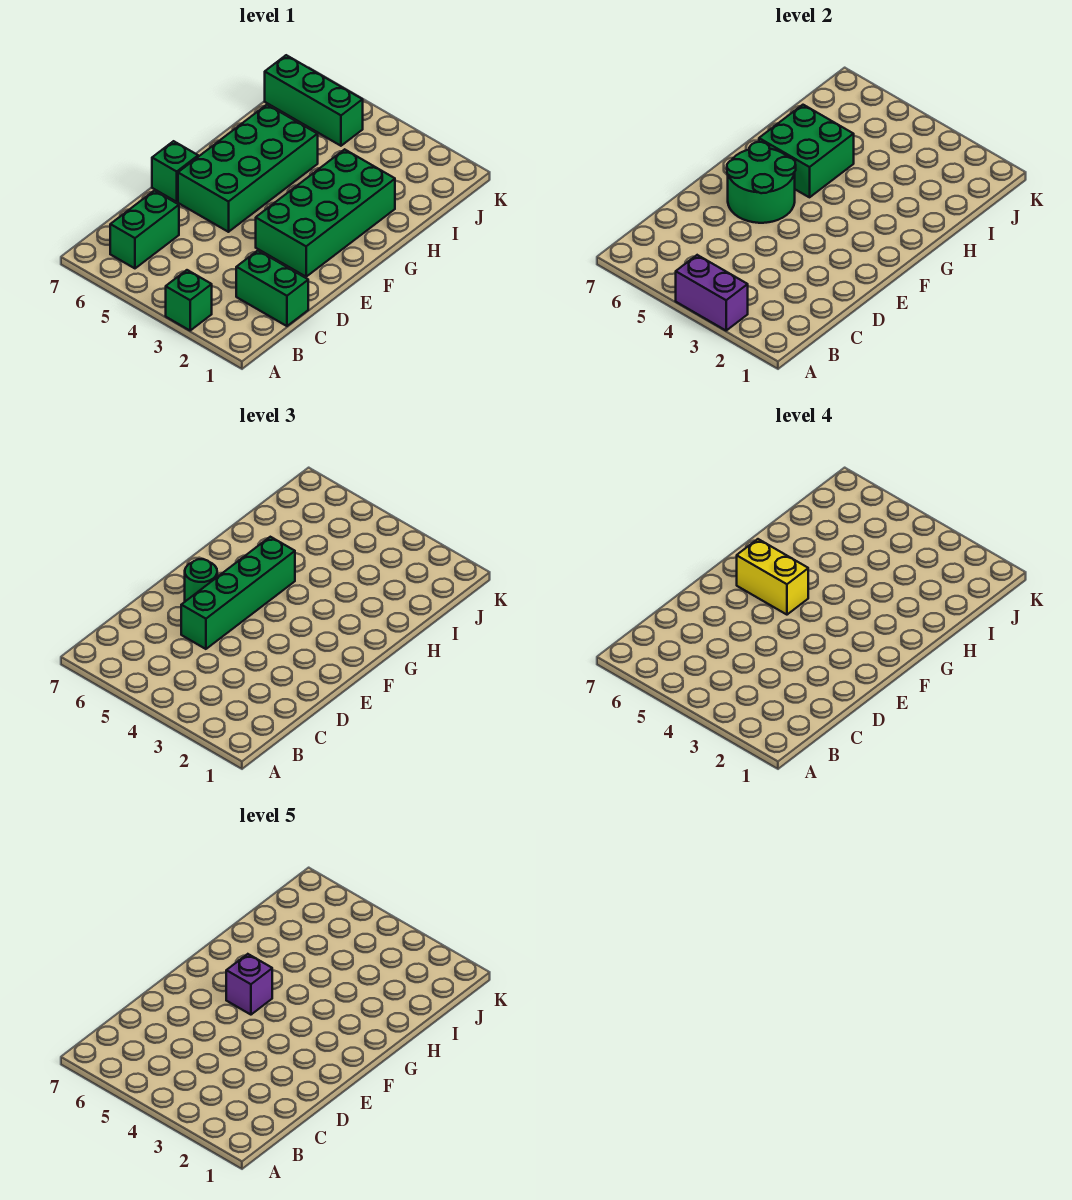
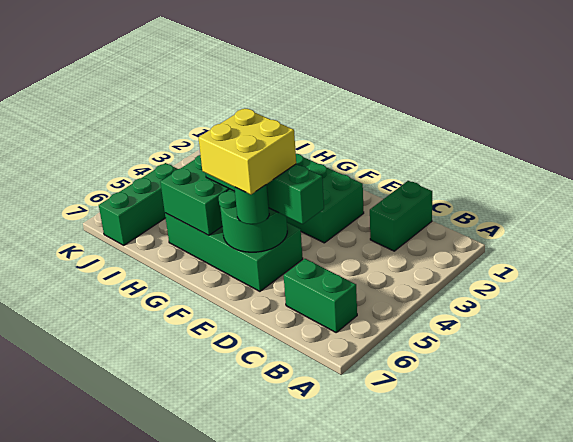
green 1x1 brick [166,270,212,330] -> none
purple 1x2 brick [676,255,748,330] -> none
green 1x1 brick [152,141,198,202] -> none
yellow 1x2 brick [737,539,808,615] -> yellow 2x2 brick [199,108,296,195]
purple 1x1 brick [226,954,272,1015] -> none

